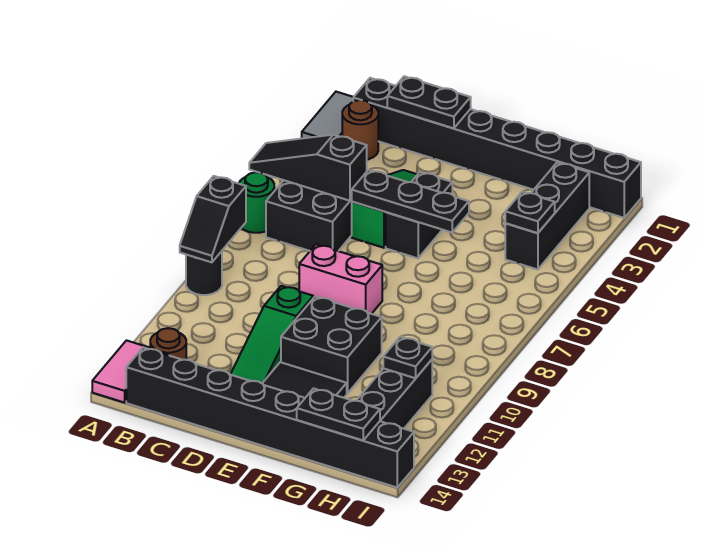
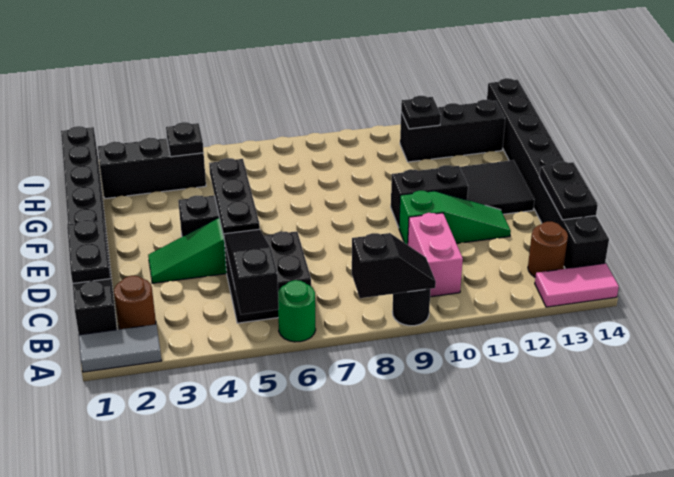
black 1x3 slope [249,135,367,201] -> black 1x3 slope turned to [224,229,279,314]
pink 1x2 brick [299,244,382,314] -> pink 1x2 brick moved to [408,213,463,297]
black 2x2 brick [281,296,382,394] -> black 1x2 brick [391,165,468,227]
black 1x2 plate [297,388,380,440] -> black 1x2 plate moved to [539,162,598,220]

